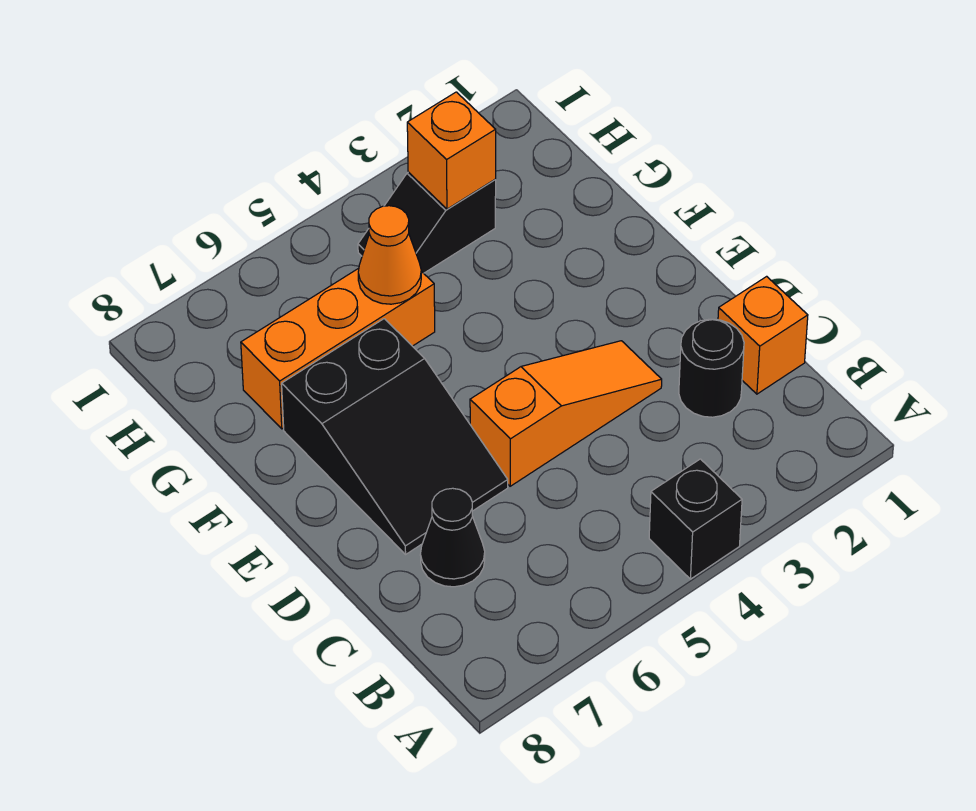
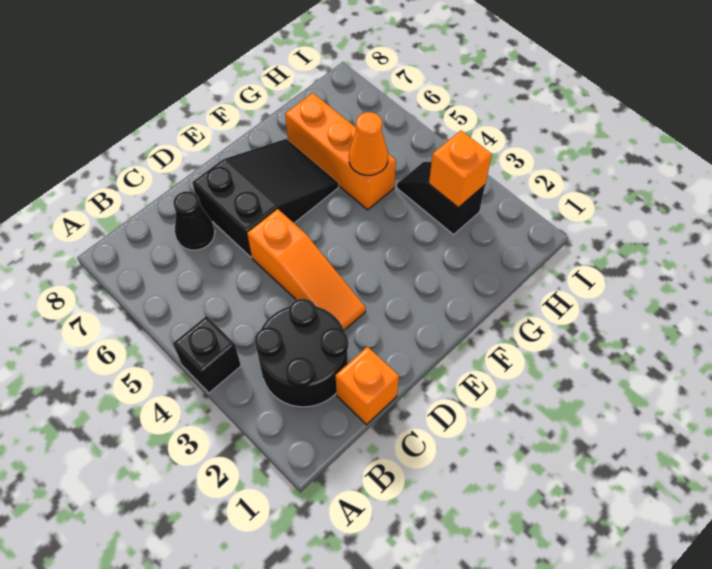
black 1x1 round brick [679,319,744,417] -> black 2x2 round brick [254,299,349,407]
black 2x3 slope [282,319,508,554] -> black 2x3 slope turned to [192,139,339,257]

